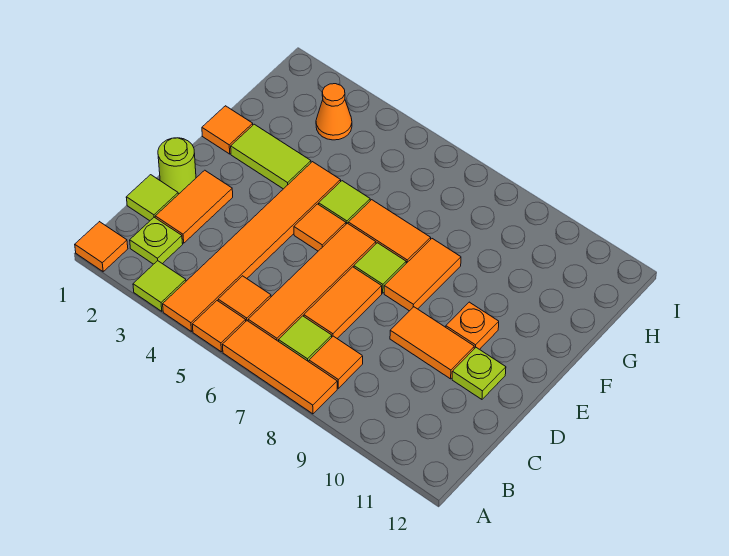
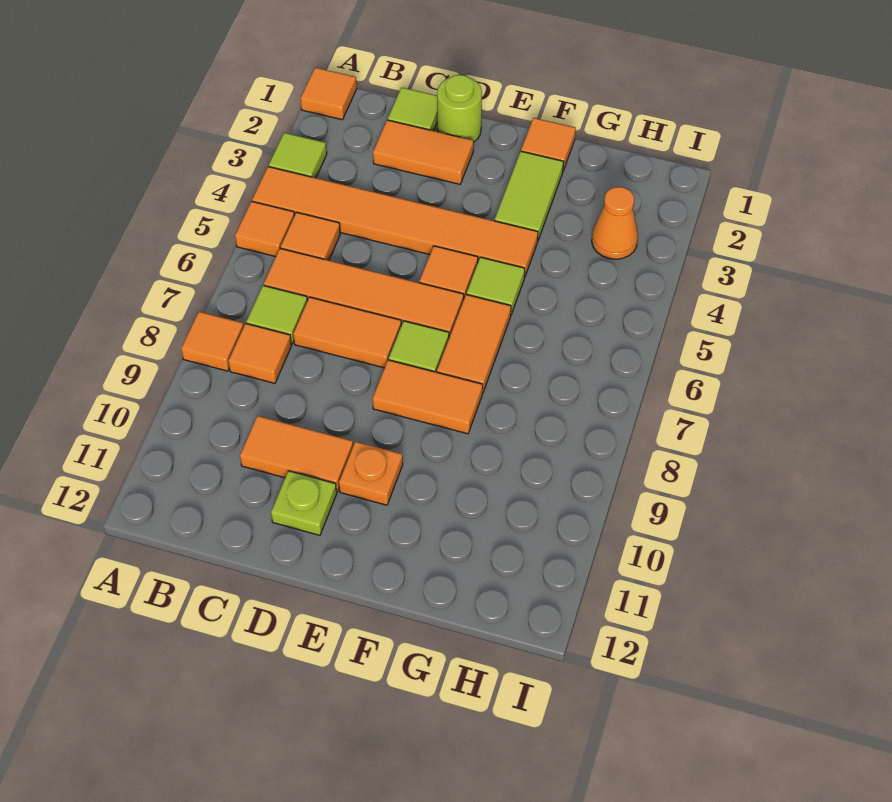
orange 1x3 tile [222,321,337,414] -> orange 1x1 tile [181,312,244,371]
lime 1x1 plate [130,217,183,264] -> none
orange 1x2 tile [390,307,474,379] -> orange 1x2 tile turned to [240,416,353,492]

